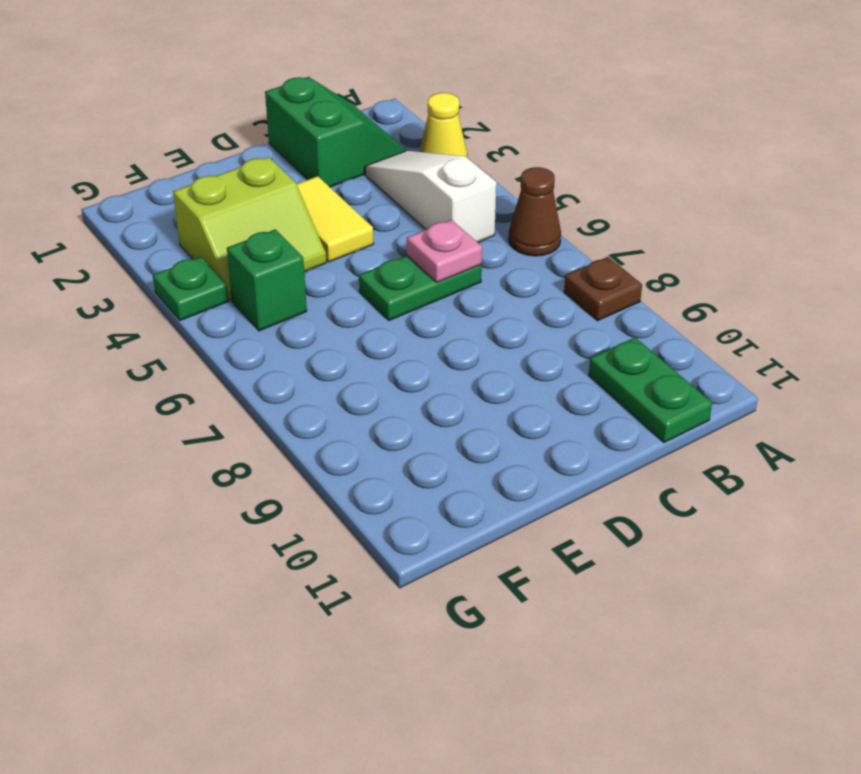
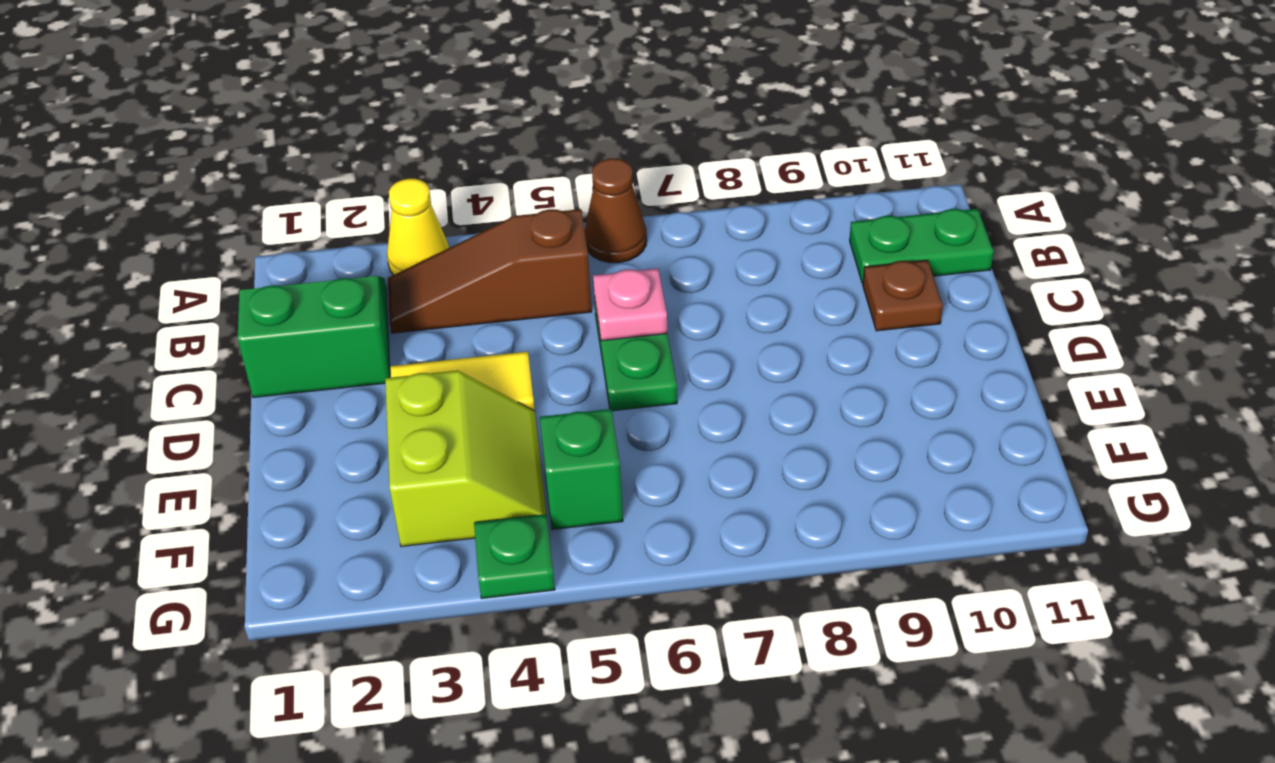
brown 1x1 plate [564,257,642,321] -> brown 1x1 plate moved to [863,260,943,331]
white 1x3 slope [365,151,496,242] -> brown 1x3 slope [388,209,592,333]

